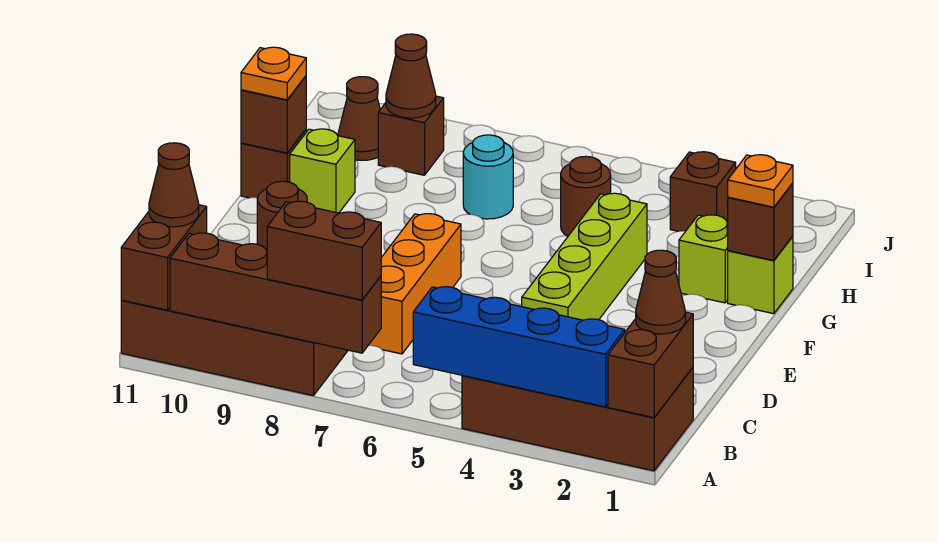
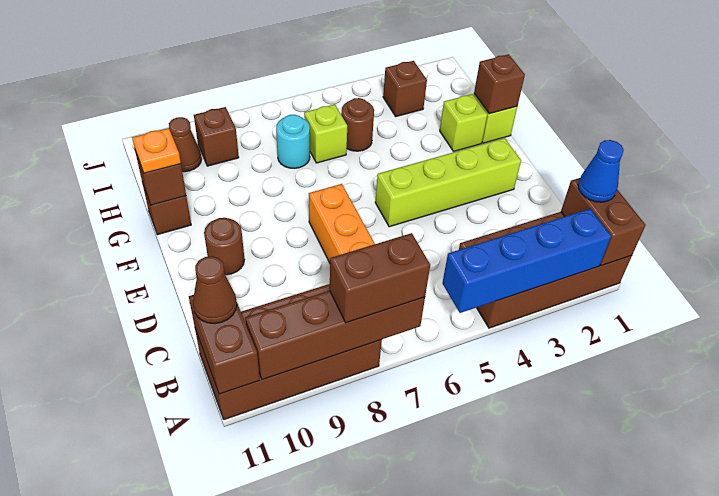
brown 1x1 cone [636,250,686,334] -> blue 1x1 cone [578,140,624,202]
lime 1x4 brick [522,193,647,320] -> lime 1x4 brick turned to [375,138,521,227]
orange 1x1 plate [728,155,793,207] -> none
lime 1x1 brick [290,129,355,213] -> lime 1x1 brick moved to [304,104,347,163]
brown 1x1 cone [386,34,436,118] -> none

